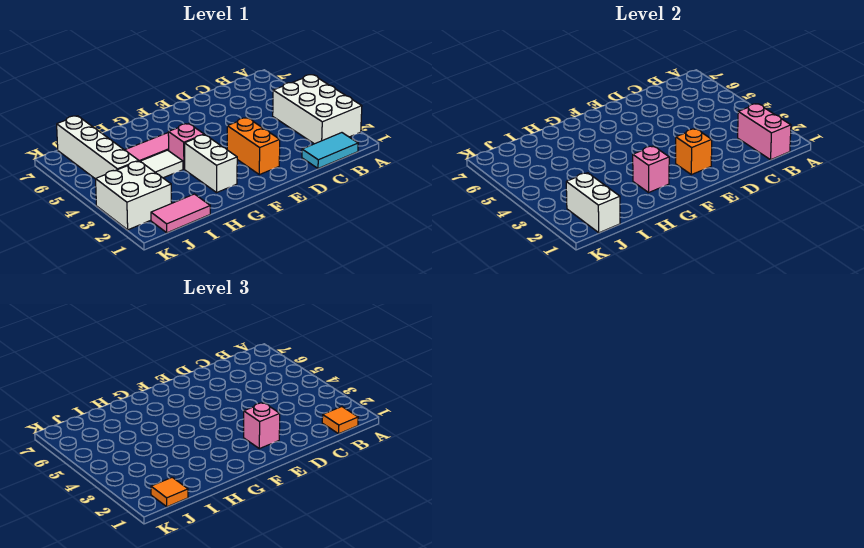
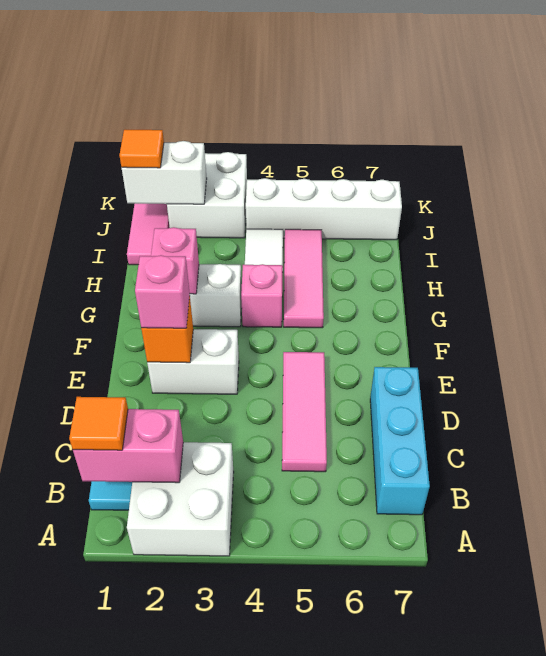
white 2x3 brick [273,75,362,144] -> white 2x2 brick [127,442,234,556]
none -> cyan 1x3 brick [370,367,430,515]
none -> pink 1x3 tile [282,352,327,472]
orange 1x2 brick [227,118,280,175] -> white 1x2 brick [147,329,239,394]

